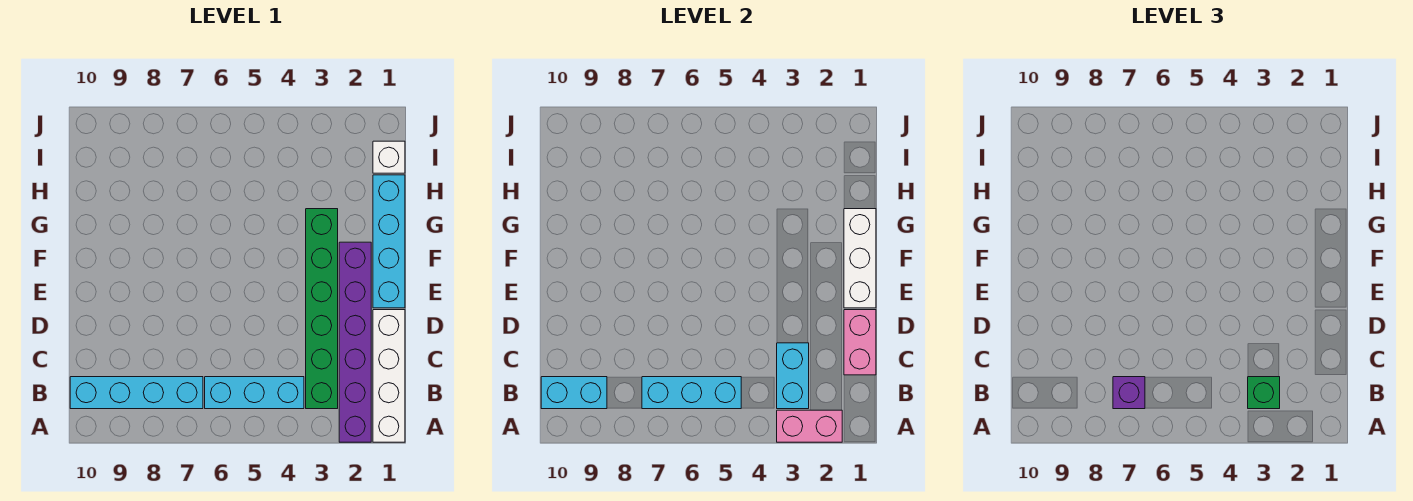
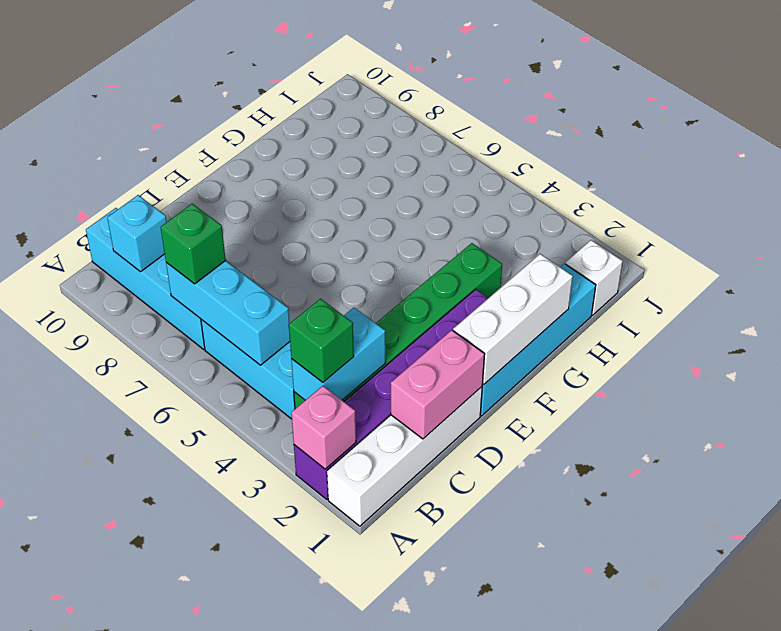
pink 1x2 brick [777,410,842,442] -> pink 1x1 brick [291,386,356,469]
purple 1x1 brick [1113,377,1145,409] -> green 1x1 brick [161,204,226,284]
cyan 1x2 brick [541,377,607,409] -> cyan 1x1 brick [107,195,167,272]

